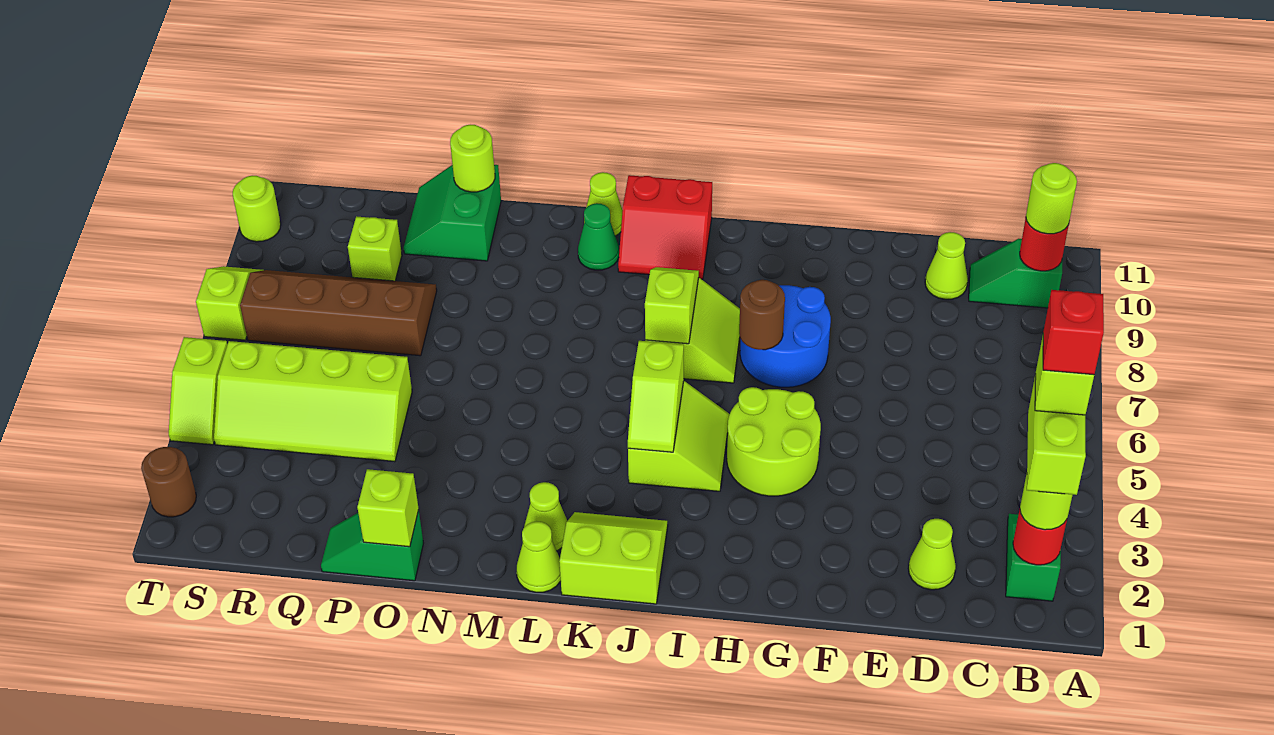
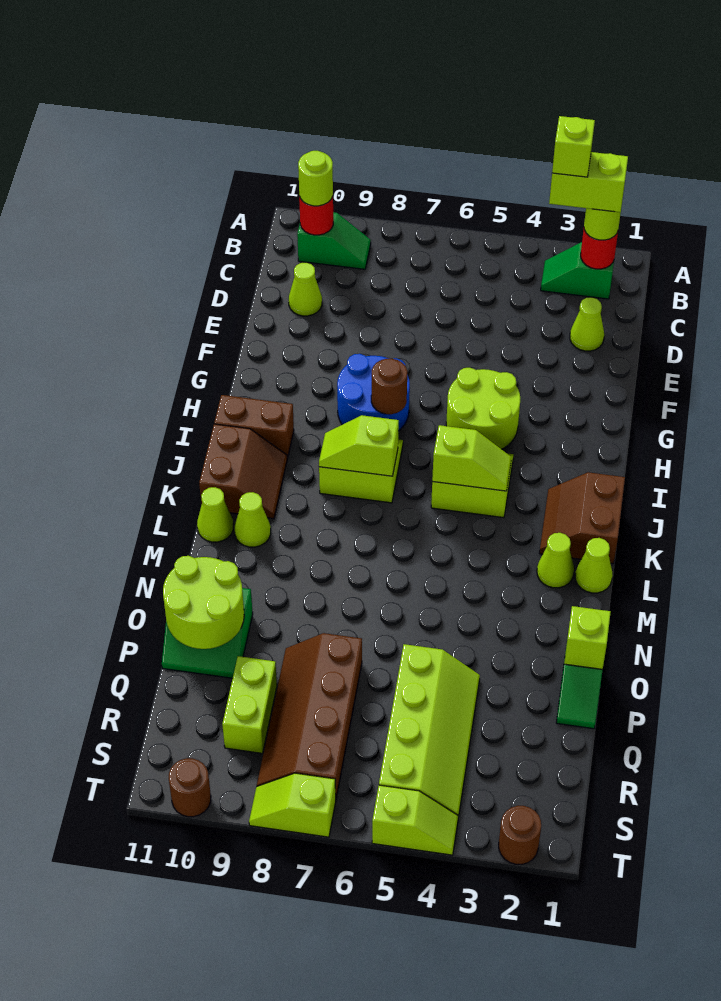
red 1x1 brick [1043,290,1104,375] -> none
green 1x2 slope [969,239,1062,308] -> green 1x2 slope turned to [297,212,371,269]
none -> brown 1x2 brick [214,395,294,458]
lime 2x2 slope [559,512,668,604] -> brown 2x2 slope [539,472,625,564]
red 2x2 slope [618,175,712,279] -> brown 2x2 slope [199,424,287,519]
green 1x1 cone [578,203,619,270] -> lime 1x1 cone [235,492,271,547]
lime 1x1 round brick [450,125,495,192] -> lime 2x2 round brick [163,556,244,649]
lime 1x1 brick [348,216,402,281] -> lime 1x2 brick [222,656,277,753]
lime 1x1 round brick [233,176,281,242] -> brown 1x1 round brick [169,758,211,817]

